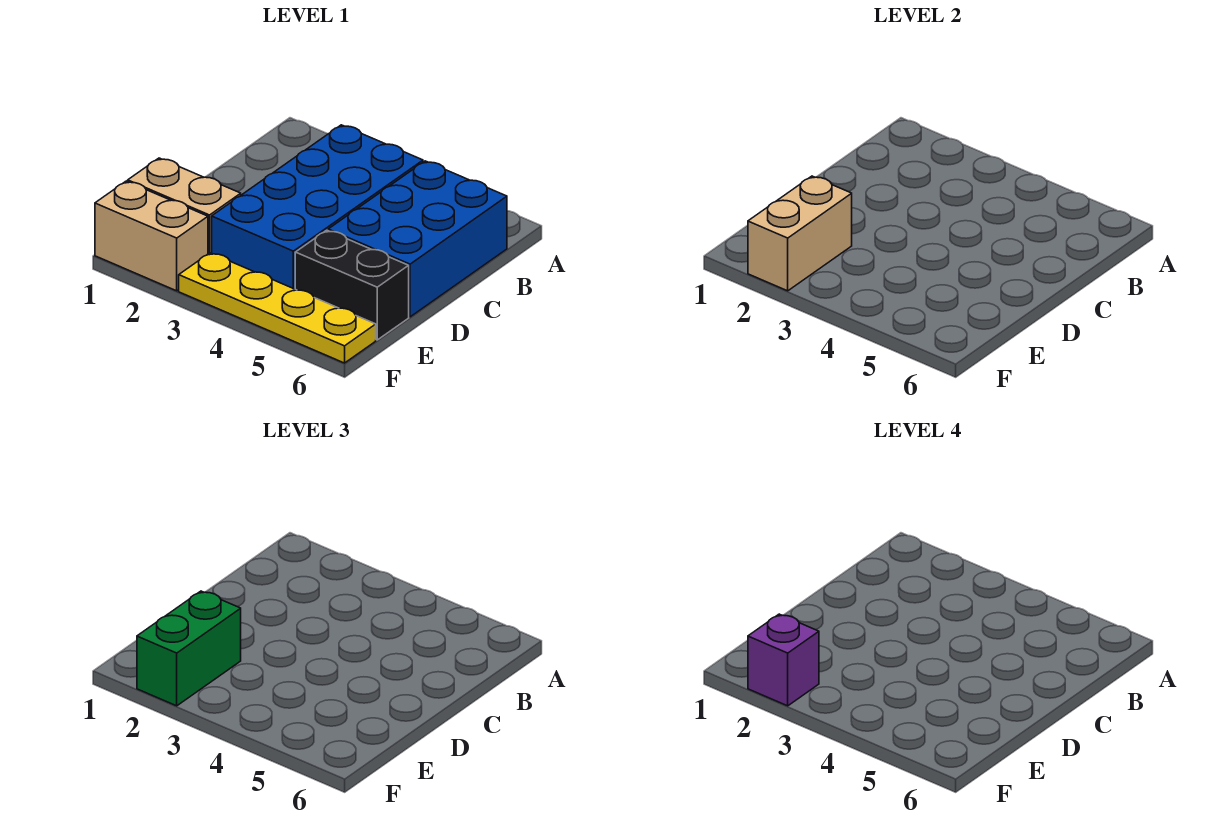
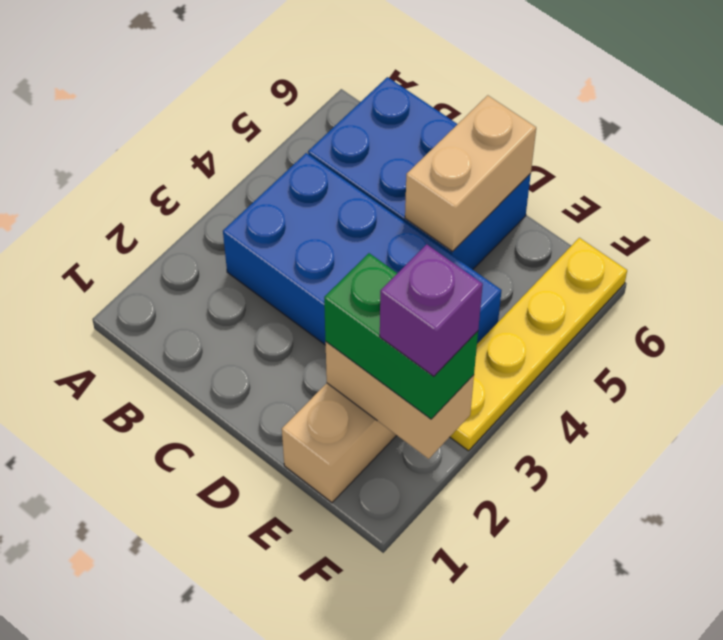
black 1x2 brick [295,230,409,340] -> none
tan 1x2 brick [95,181,208,291] -> tan 1x2 brick moved to [405,95,536,251]

